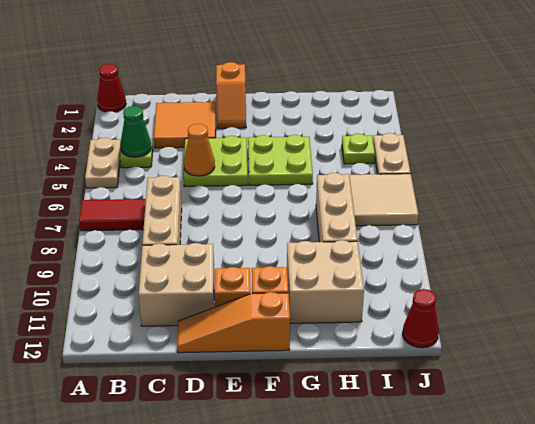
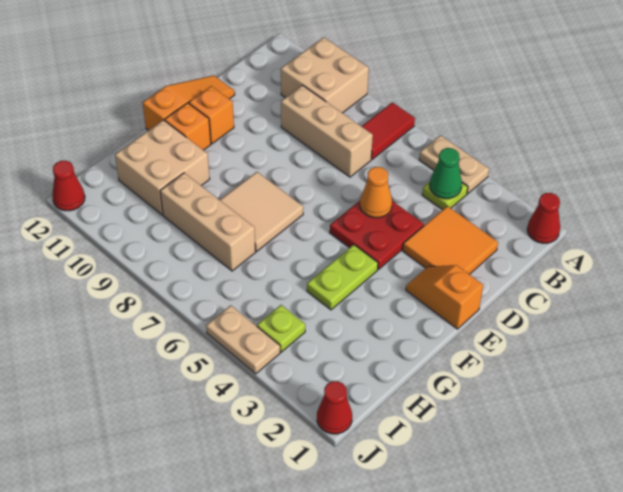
tan 2x2 brick [139,243,214,326] -> tan 2x2 brick moved to [281,37,369,113]
lime 2x2 plate [184,136,248,187] -> red 2x2 plate [330,201,424,269]
lime 2x2 plate [248,135,313,185] -> lime 1x2 plate [307,245,378,310]
tan 2x2 tile [349,174,418,226] -> tan 2x2 tile moved to [220,172,303,251]
none -> red 1x1 cone [317,381,352,434]

